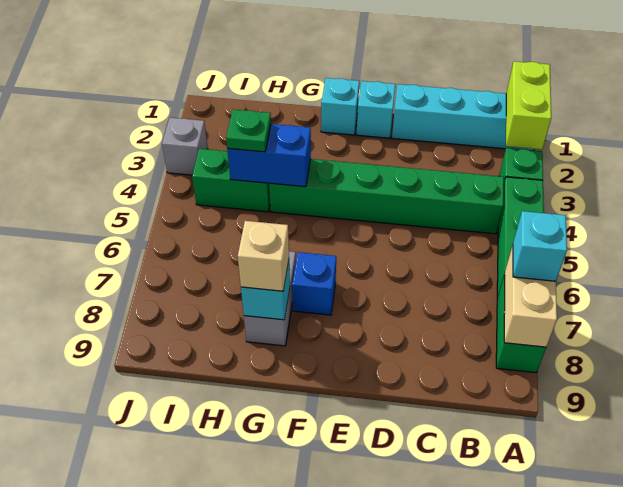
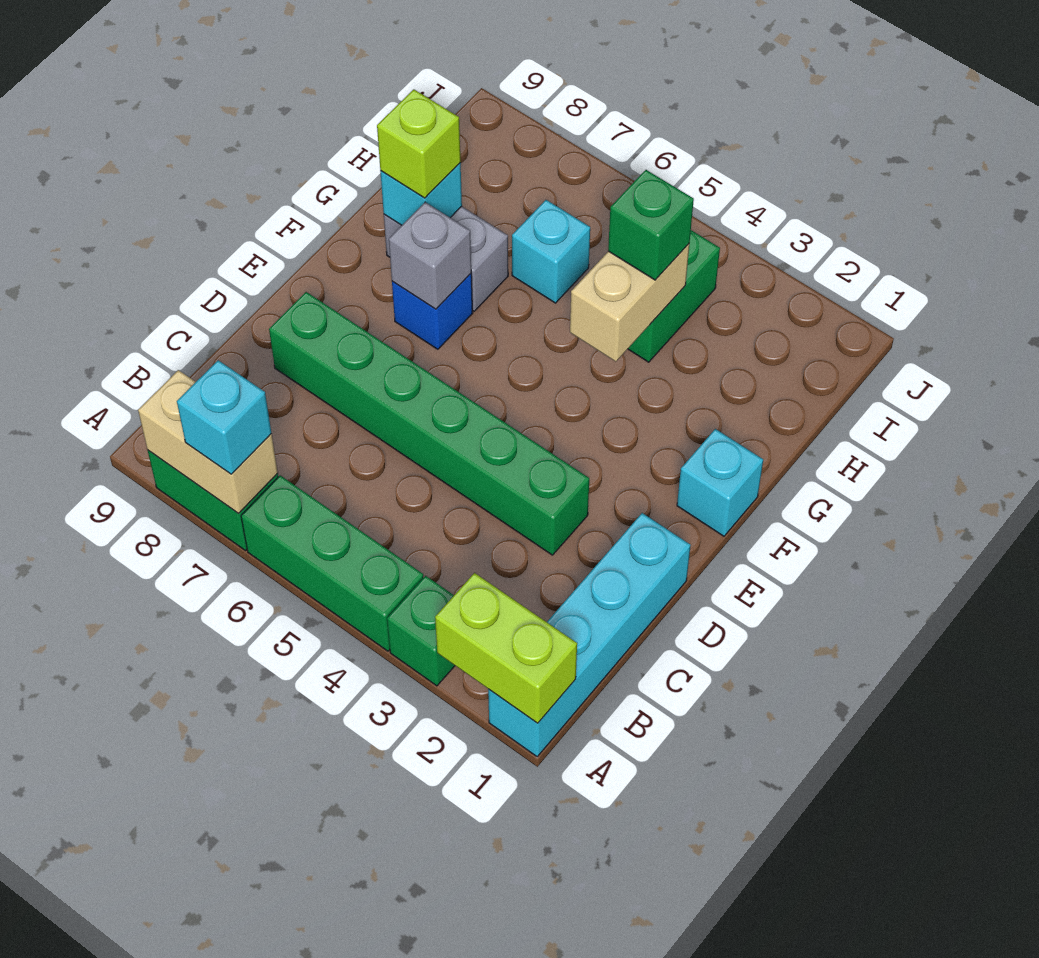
green 1x6 brick [269,159,504,234] -> green 1x6 brick turned to [269,292,589,555]
cyan 1x1 brick [356,81,395,138] -> cyan 1x1 brick moved to [512,200,590,303]
blue 1x2 brick [227,124,311,187] -> tan 1x2 brick [570,244,689,362]
tan 1x1 brick [238,221,289,291] -> lime 1x1 brick [377,89,461,198]
green 1x1 plate [226,109,271,152] -> green 1x1 brick [608,170,694,280]
grey 1x1 brick [162,118,208,175] -> grey 1x1 brick moved to [389,202,471,309]

